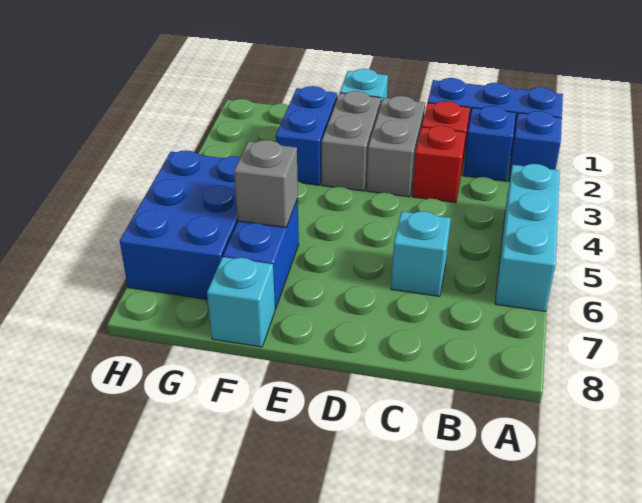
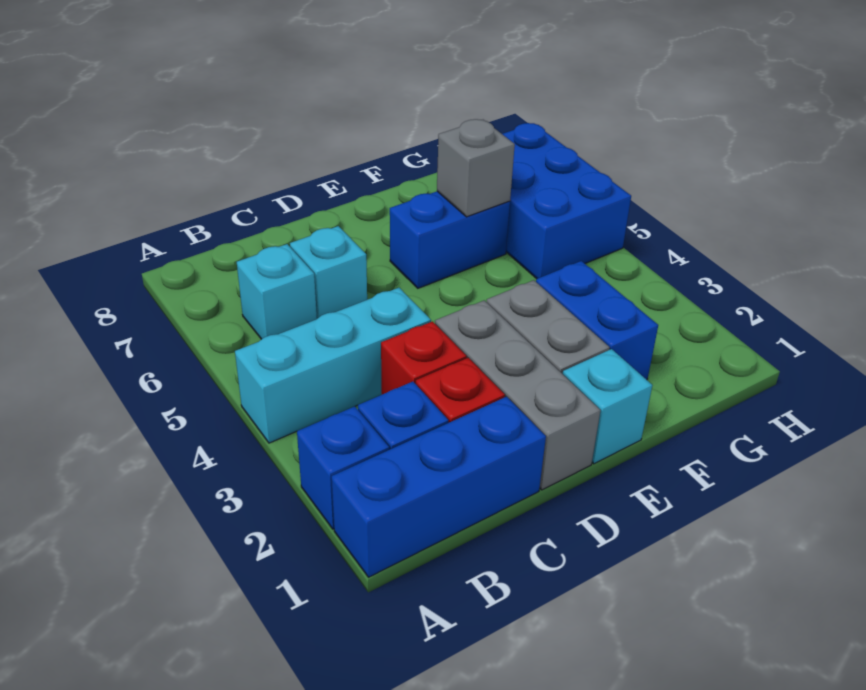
cyan 1x3 brick [495,164,560,311] -> cyan 1x3 brick turned to [235,288,431,443]
grey 1x2 brick [367,96,425,197] -> grey 1x3 brick [435,300,601,490]
blue 1x2 brick [223,199,299,309] -> blue 1x2 brick turned to [390,191,510,288]
cyan 1x1 brick [207,257,275,347] -> cyan 1x1 brick moved to [237,244,317,339]

